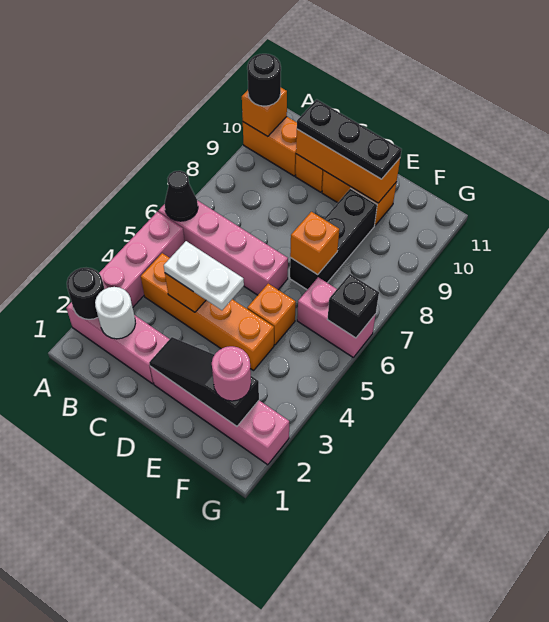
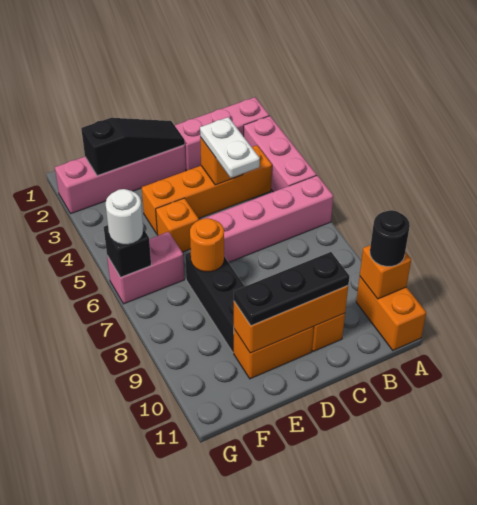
black 1x1 round brick [67,268,104,319] -> none
black 1x1 cone [165,171,198,221] -> none
orange 1x2 brick [243,117,297,176] -> orange 1x2 brick turned to [356,277,426,350]
white 1x1 round brick [95,287,135,339] -> white 1x1 round brick moved to [106,189,143,245]
white 1x2 plate [164,241,244,310] -> white 1x2 plate turned to [200,117,260,178]
orange 1x1 brick [290,212,339,275] -> orange 1x1 round brick [190,218,224,272]
pink 1x1 round brick [212,346,251,401] -> none

